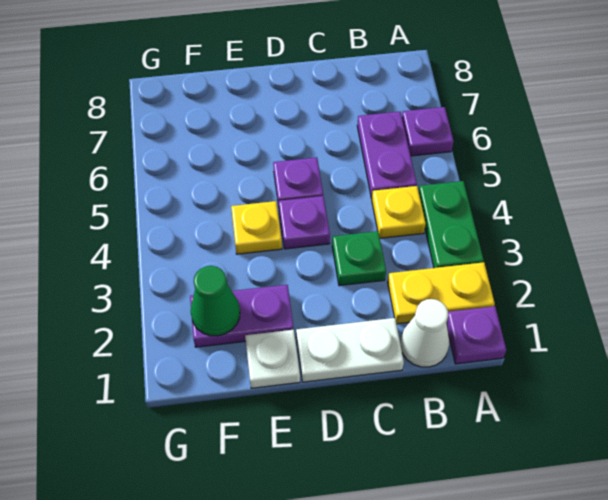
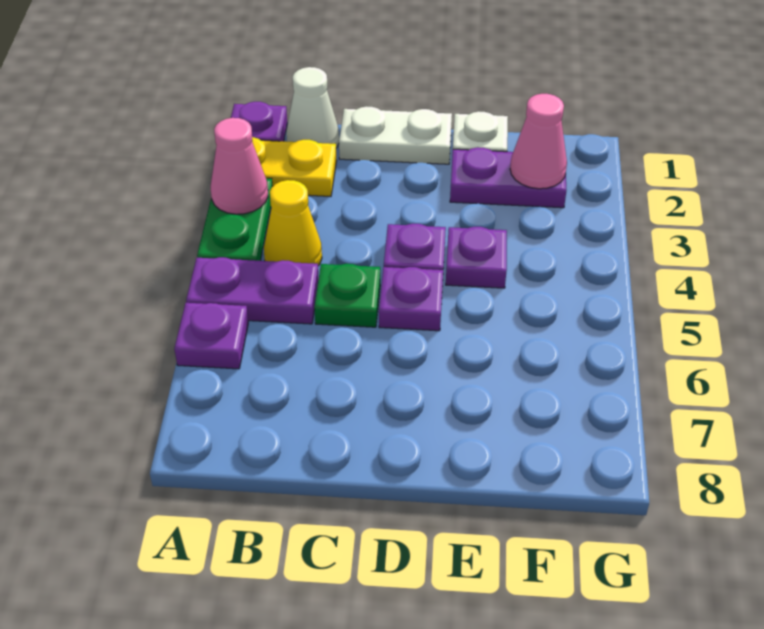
none -> pink 1x1 cone [211,118,268,214]
yellow 1x1 plate [372,186,426,238] -> yellow 1x1 cone [264,180,322,266]
purple 1x2 plate [357,112,417,198] -> purple 1x2 plate turned to [186,257,319,324]
green 1x1 plate [332,231,386,286] -> green 1x1 plate moved to [314,264,380,327]
yellow 1x1 plate [231,201,282,254] -> purple 1x1 plate [446,227,507,288]
green 1x1 cone [191,266,240,336] -> pink 1x1 cone [510,94,567,189]

